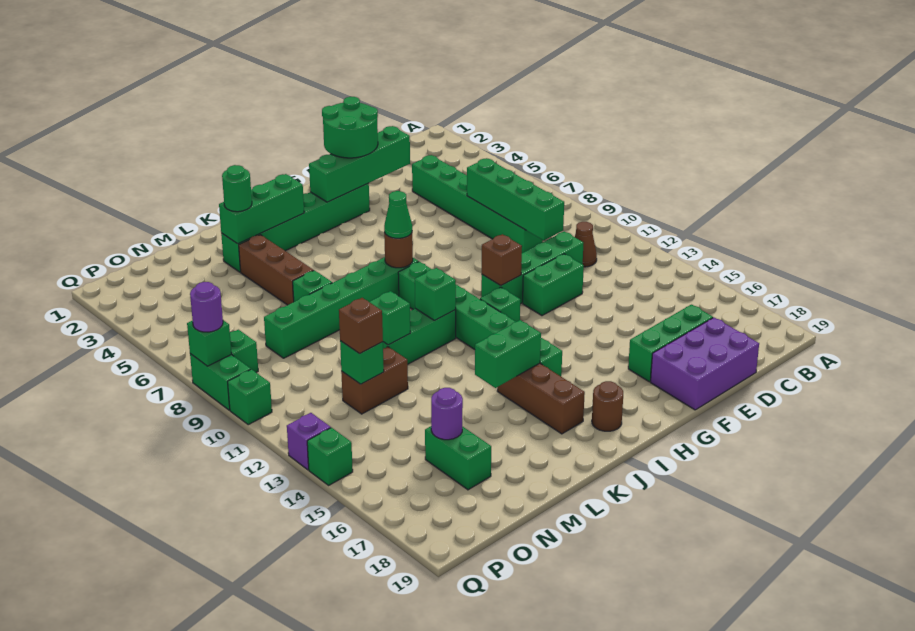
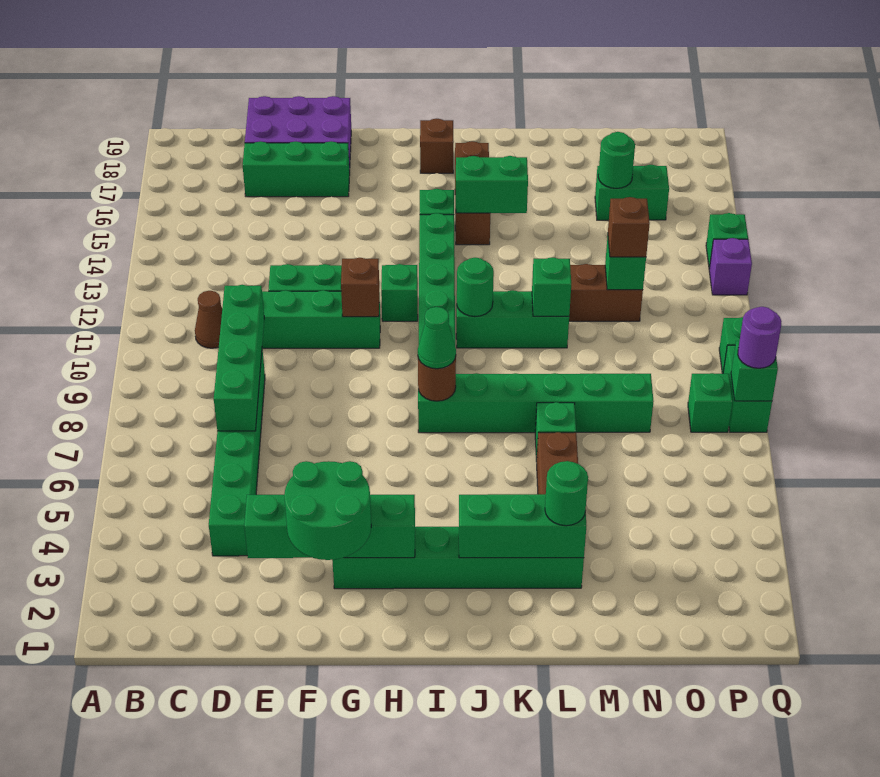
brown 1x1 round brick [592,381,623,431] -> brown 1x1 brick [420,119,454,173]
green 1x1 brick [415,268,456,321] -> green 1x1 round brick [457,257,494,316]
green 1x2 brick [425,426,491,490] -> green 1x2 brick turned to [595,165,669,220]
purple 1x1 round brick [431,388,463,440] -> green 1x1 round brick [598,132,635,188]

